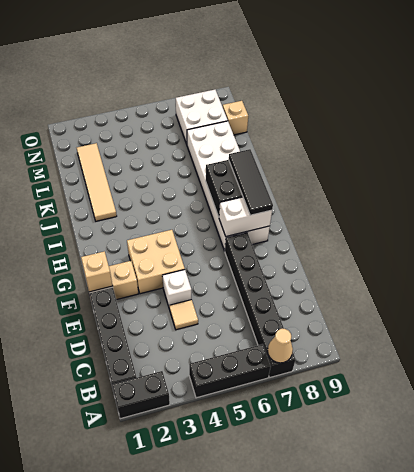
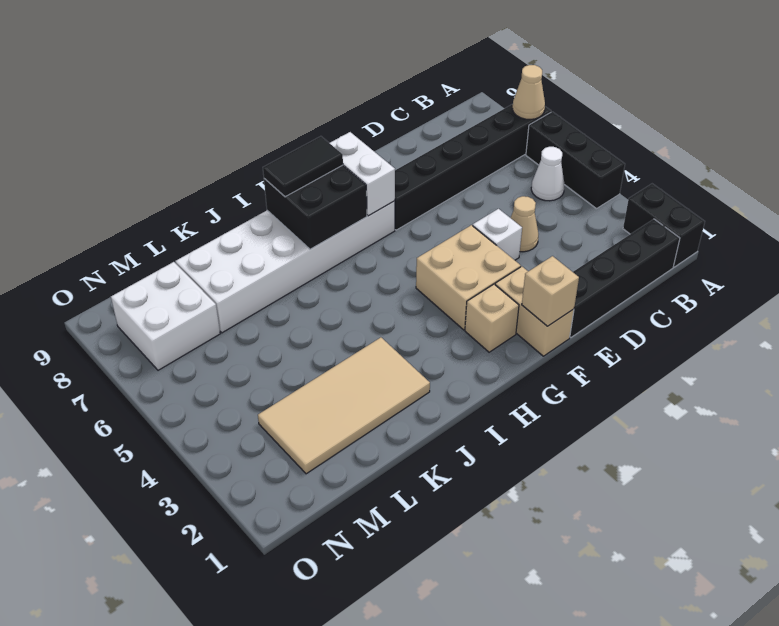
none -> white 1x1 cone [531,147,564,201]
tan 1x1 tile [169,300,198,330] -> tan 1x1 cone [511,196,538,252]
black 1x3 tile [229,149,273,215] -> black 1x2 tile [263,136,343,197]
tan 1x4 tile [77,143,117,221] -> tan 2x4 tile [258,337,430,474]
tan 1x1 brick [222,101,248,135] -> tan 1x1 brick moved to [465,284,519,352]

